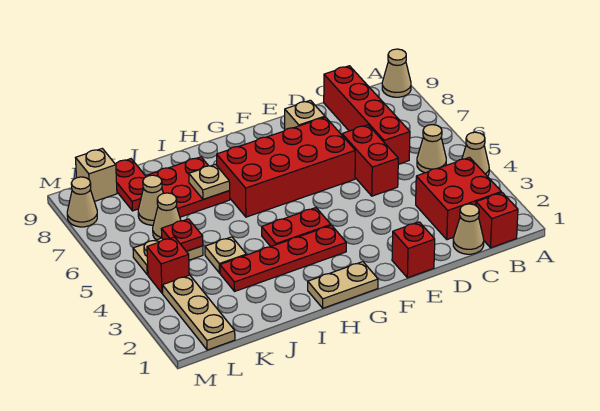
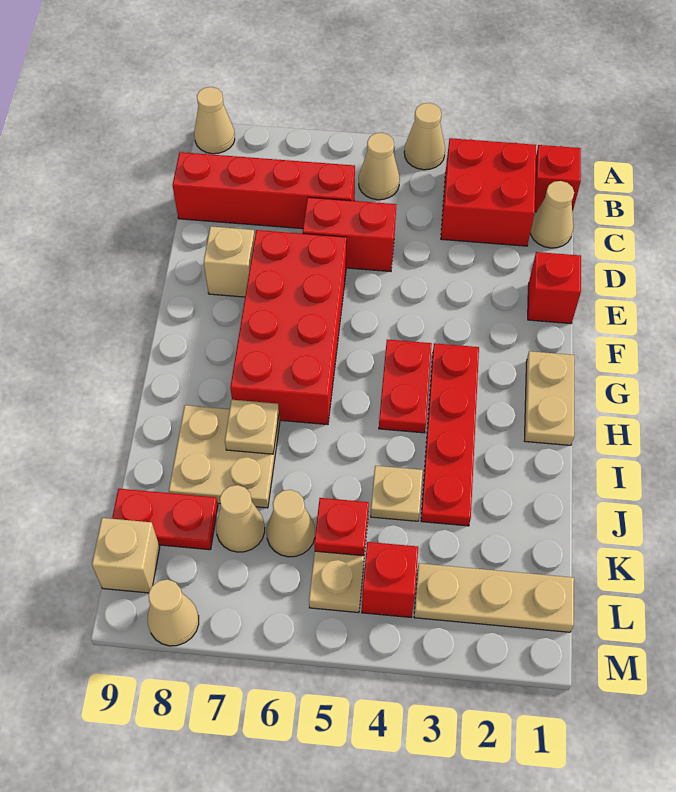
red 2x2 plate [147,157,230,217] -> tan 2x2 plate [169,405,280,508]

